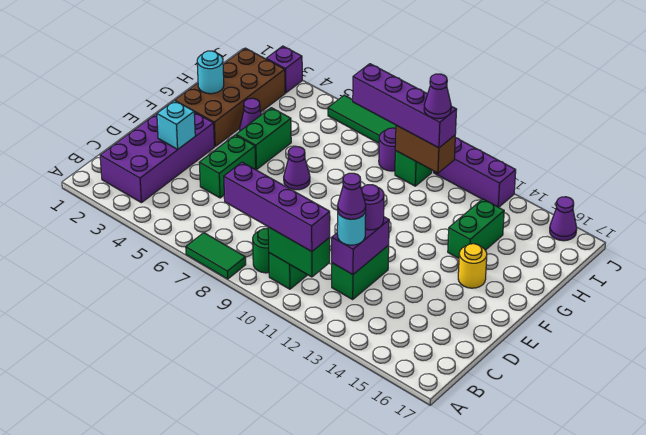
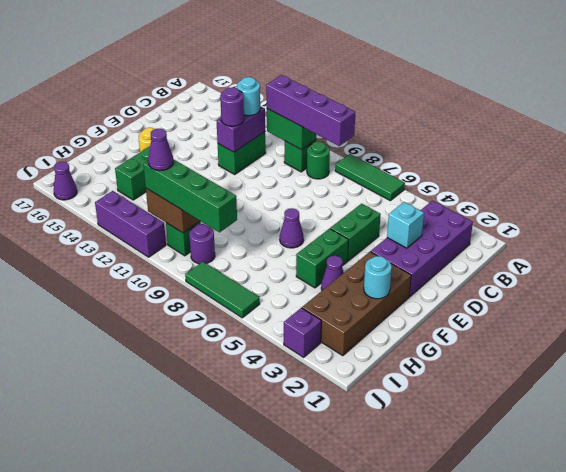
green 1x2 tile [186,233,246,279] -> green 1x3 tile [335,154,405,201]
purple 1x1 cone [338,173,366,219] -> none
purple 1x4 brick [353,64,457,148] -> green 1x4 brick [143,159,237,232]

